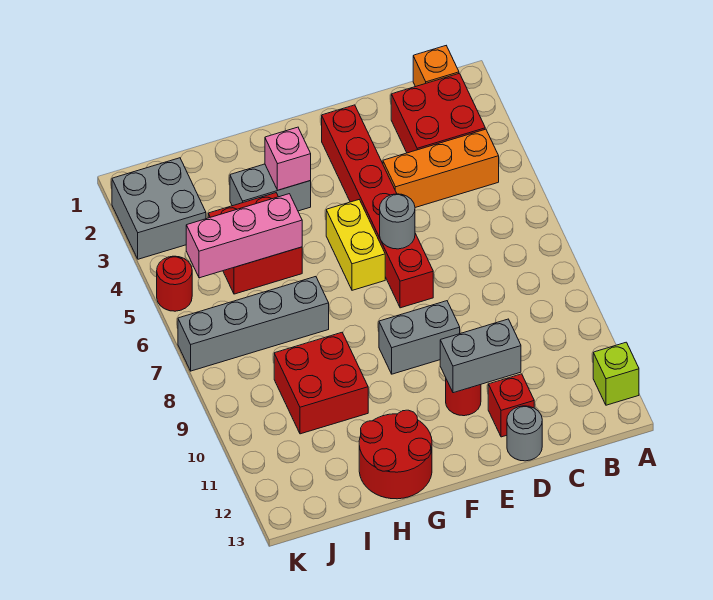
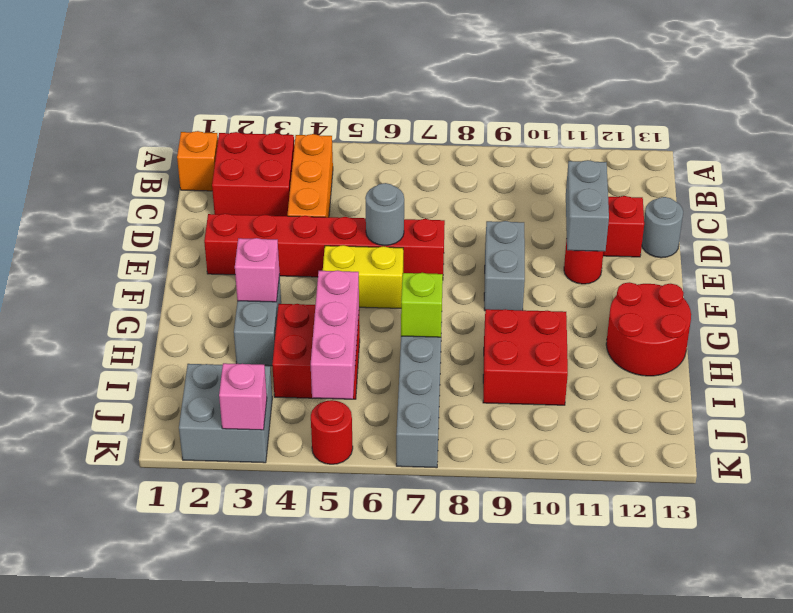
lime 1x1 brick [593,342,639,405] -> lime 1x1 brick moved to [401,273,443,337]
none -> pink 1x1 brick [219,363,267,430]

